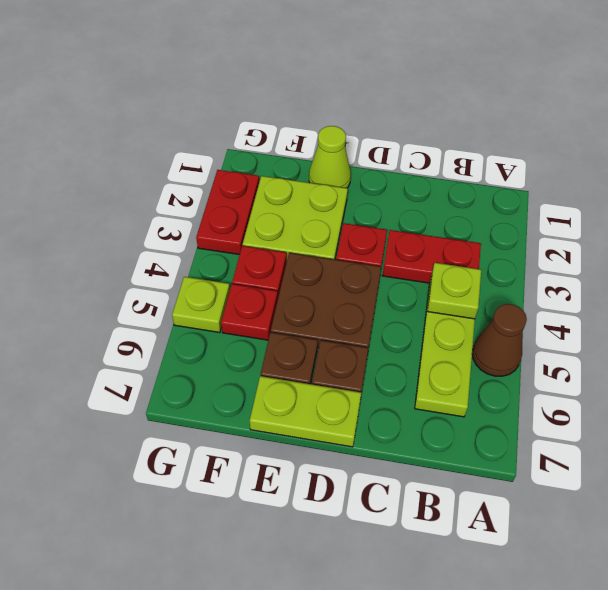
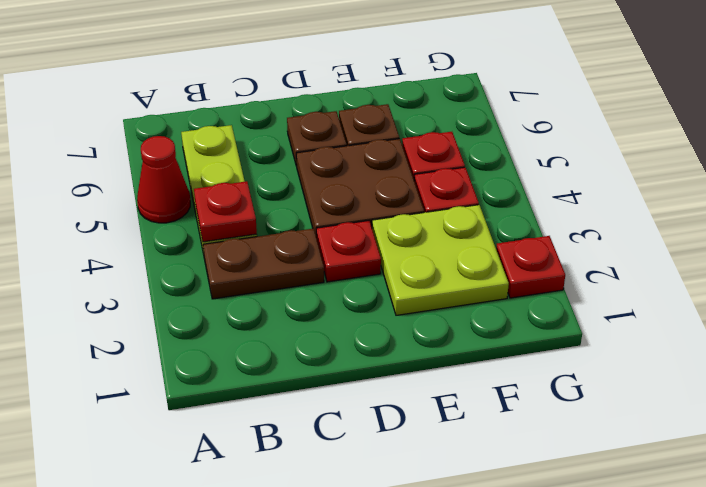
brown 1x1 cone [472,304,527,376] -> red 1x1 cone [137,136,190,223]
red 1x2 plate [382,230,481,283] -> brown 1x2 plate [203,229,324,299]
lime 1x1 plate [427,263,481,319] -> red 1x1 plate [194,181,257,242]
lime 1x2 plate [250,376,361,447] -> none
lime 1x1 cone [309,126,351,188] -> none
red 1x2 plate [196,170,259,255] -> red 1x1 plate [496,236,565,298]
lime 1x1 plate [172,277,230,333] -> none

